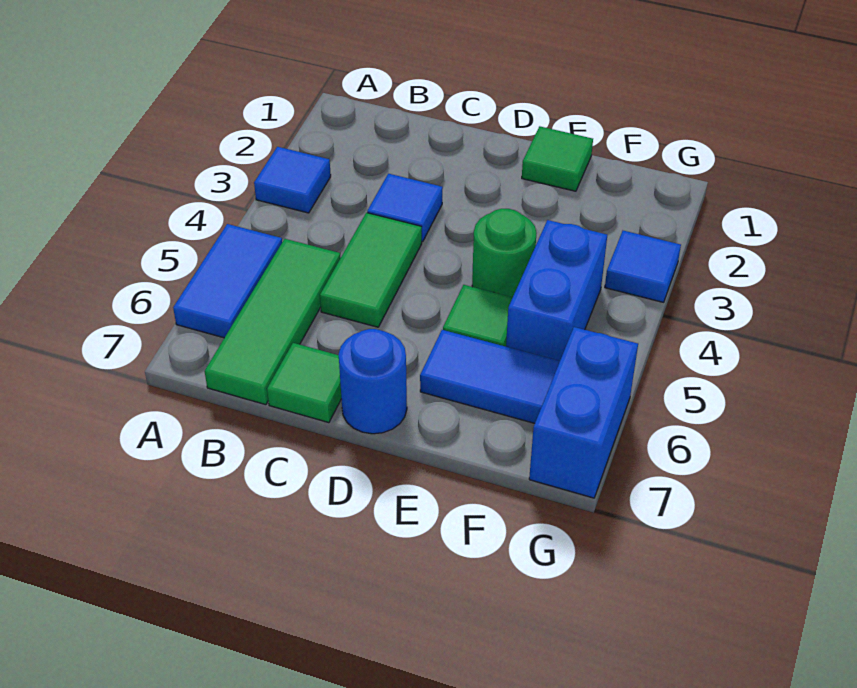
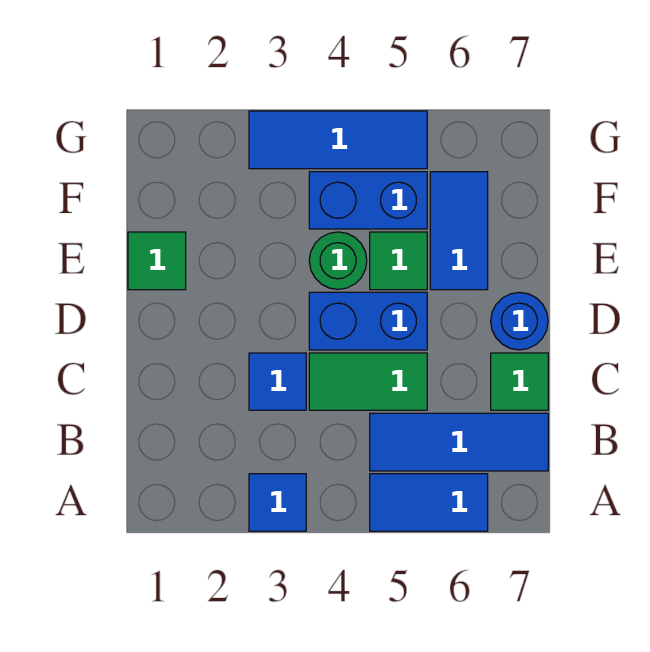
green 1x3 tile [205,239,341,405] -> blue 1x3 tile [370,413,548,471]
blue 1x1 tile [605,231,681,302] -> blue 1x3 tile [249,111,427,169]
blue 1x2 brick [529,327,638,498] -> blue 1x2 brick moved to [309,292,427,350]

